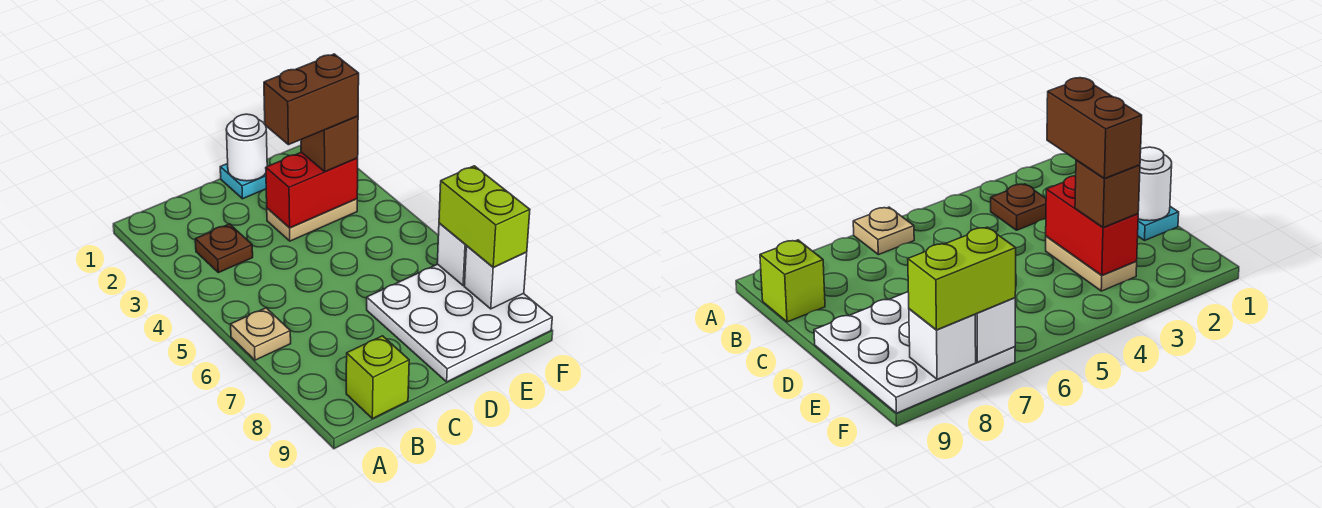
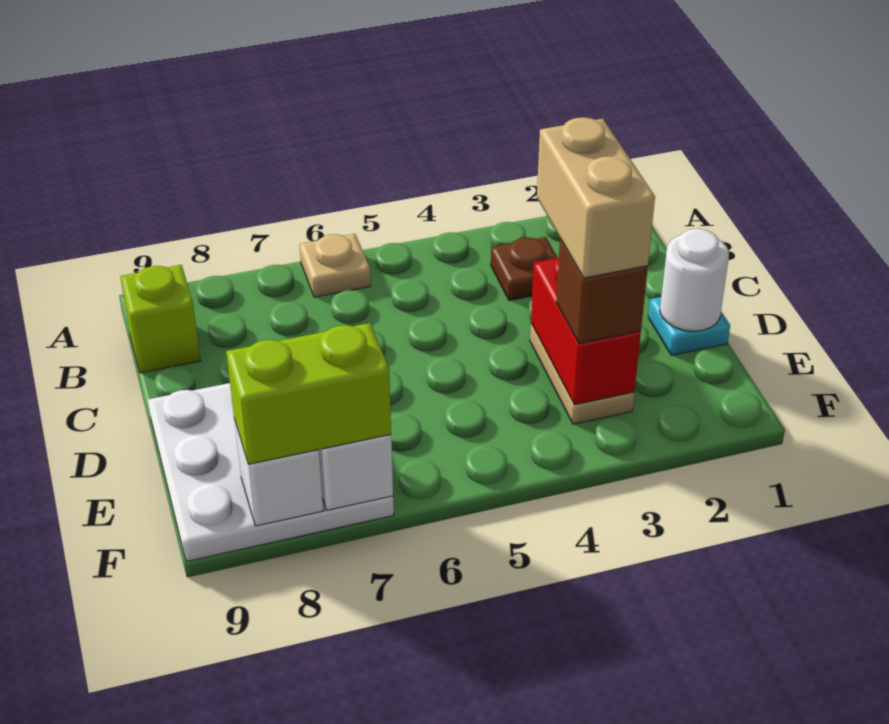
brown 1x2 brick [264,54,359,145] -> tan 1x2 brick [537,117,655,278]

